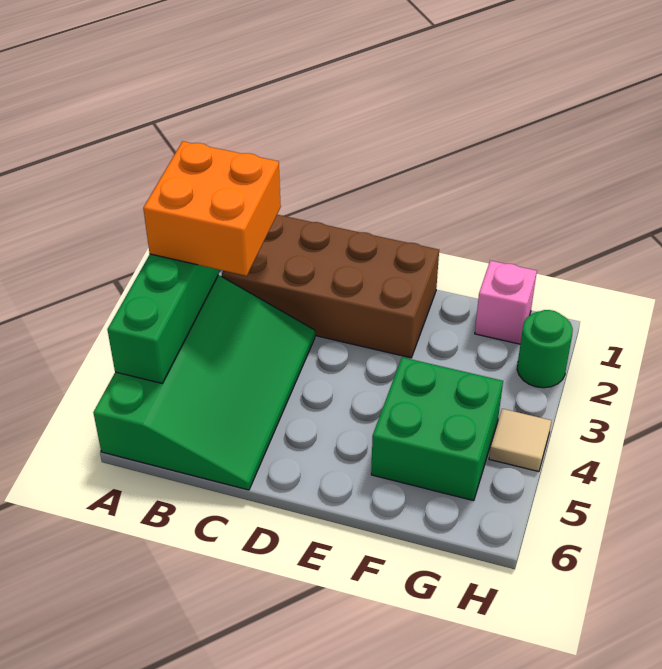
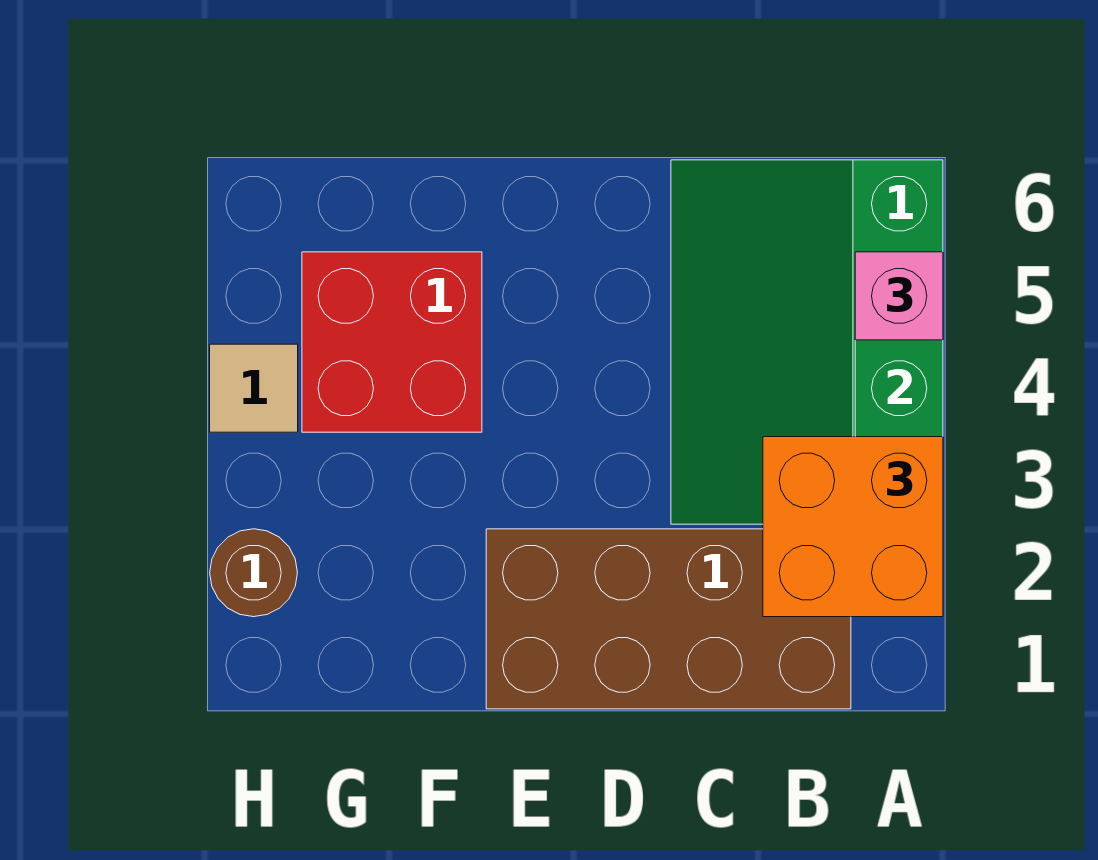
green 2x2 brick [371,357,503,501] -> red 2x2 brick [302,252,482,432]
pink 1x1 brick [475,261,537,344] -> pink 1x1 brick moved to [855,252,943,340]
green 1x1 round brick [517,310,573,388] -> brown 1x1 round brick [210,529,297,617]

